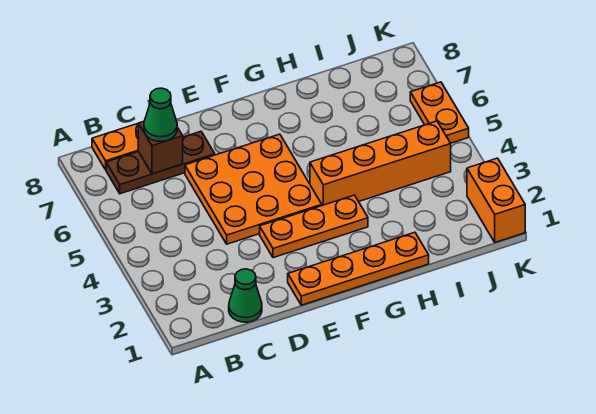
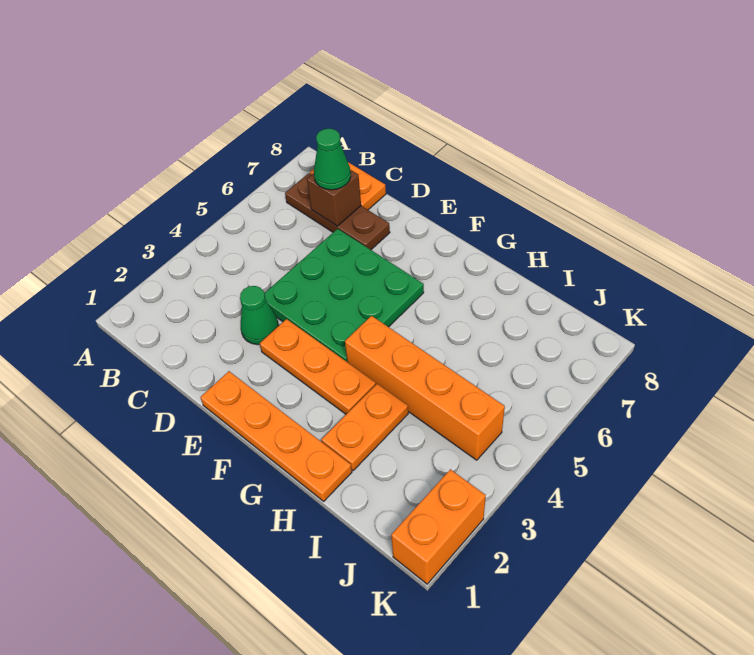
green 1x1 cone [229,269,262,322] -> green 1x1 cone moved to [240,286,279,345]
orange 3x3 plate [185,134,322,244] -> green 3x3 plate [264,229,424,362]
orange 1x2 plate [410,82,469,143] -> orange 1x2 plate moved to [321,384,408,470]

